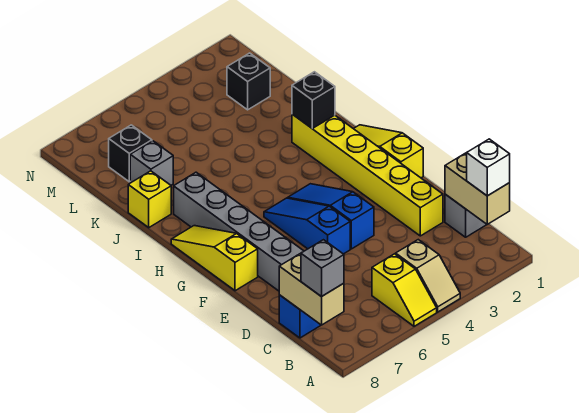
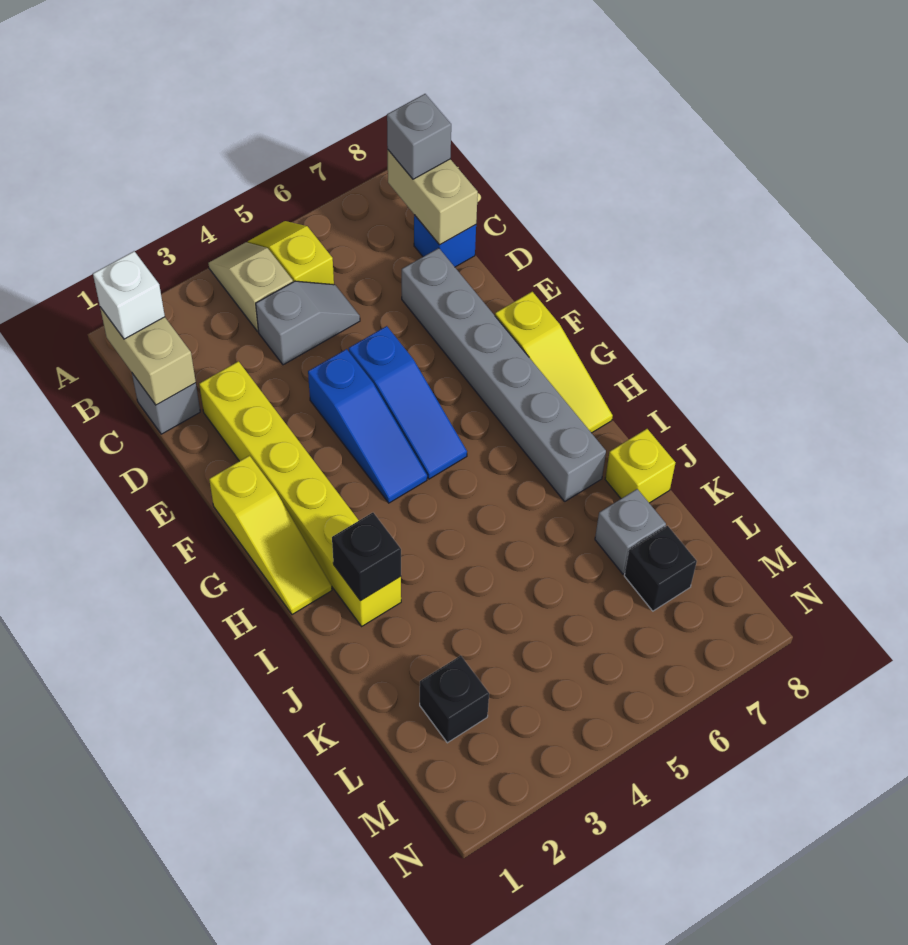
none -> grey 1x2 slope [256,281,360,365]

